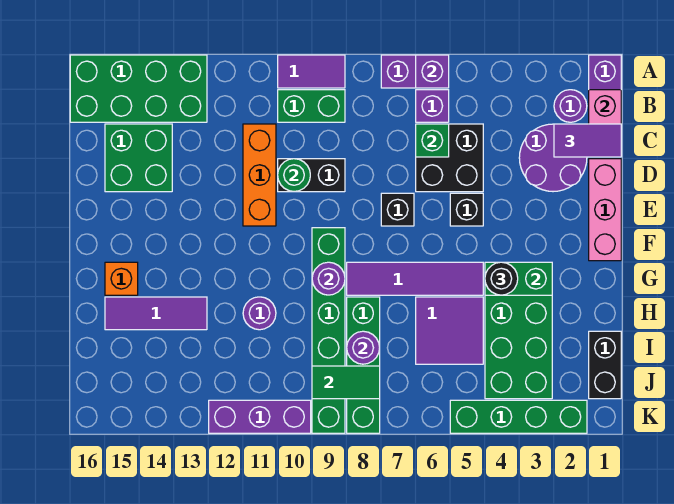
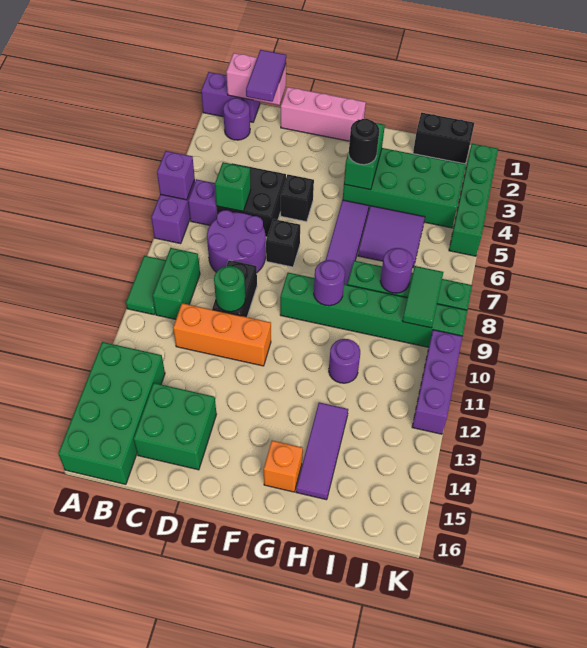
purple 1x2 tile [278,55,345,88] -> green 1x2 tile [126,256,166,315]
purple 2x2 round brick [519,124,587,192] -> purple 2x2 round brick moved to [207,210,266,272]

